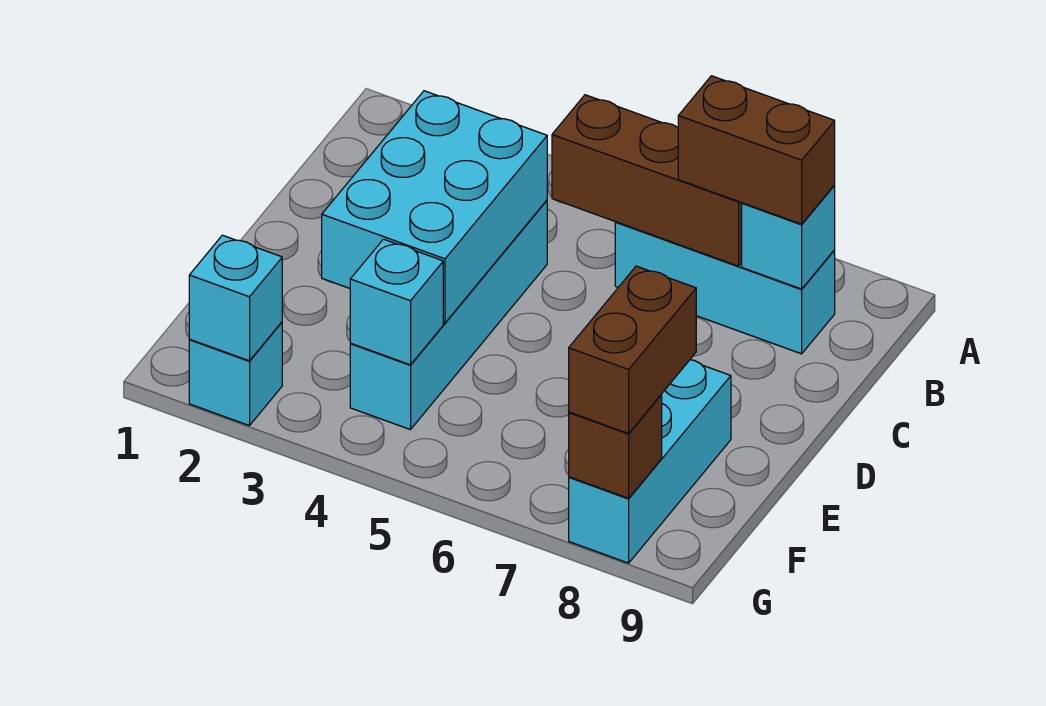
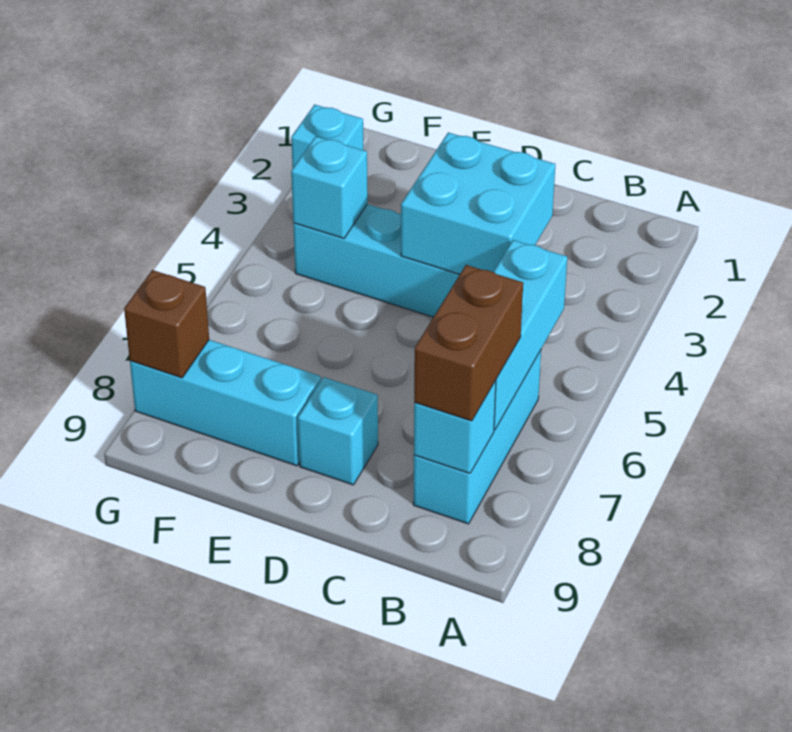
brown 1x3 brick [552,95,742,266] -> cyan 1x3 brick [494,240,567,430]
cyan 2x3 brick [322,91,547,323] -> cyan 2x2 brick [401,133,555,274]
brown 1x2 brick [569,266,696,434] -> none
cyan 1x1 brick [189,235,282,361] -> cyan 1x1 brick moved to [298,377,378,485]

